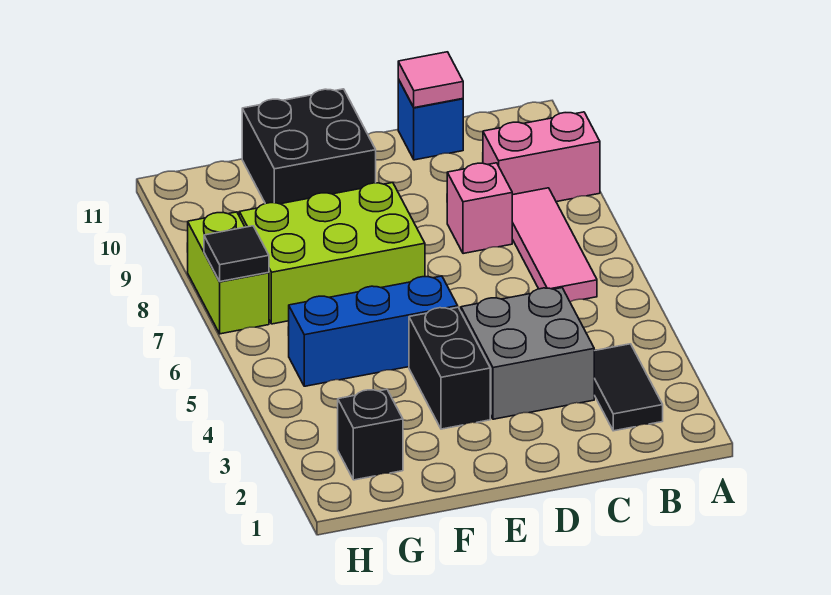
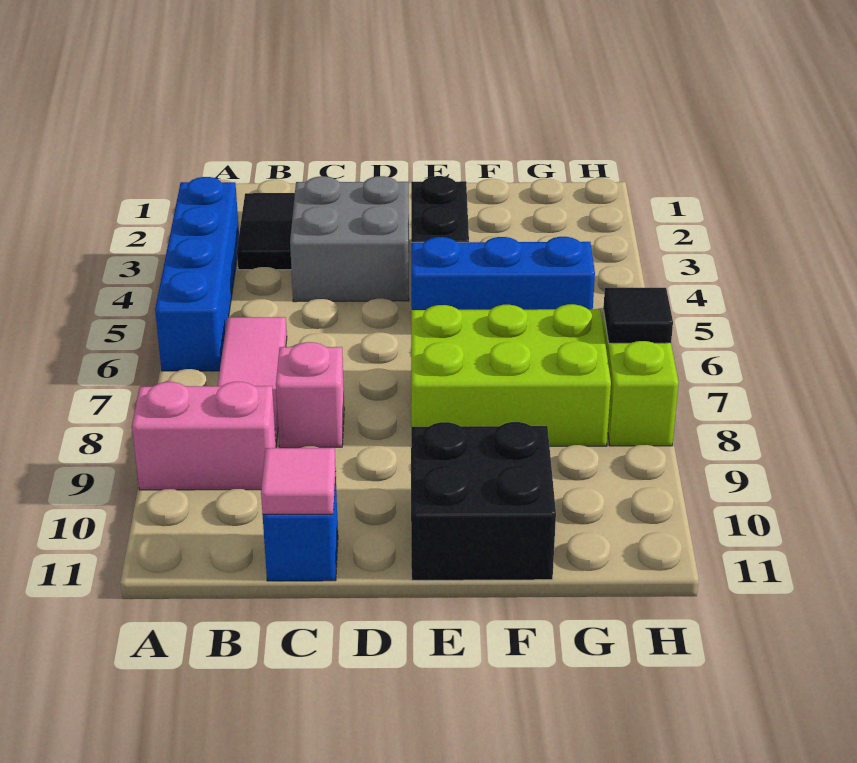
none -> blue 1x4 brick [155,177,239,371]
black 1x1 brick [338,389,403,480] -> none

